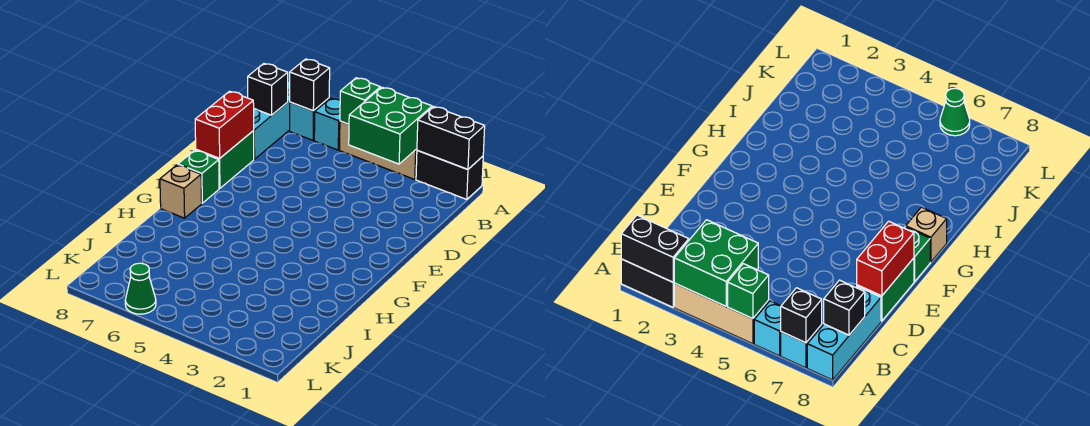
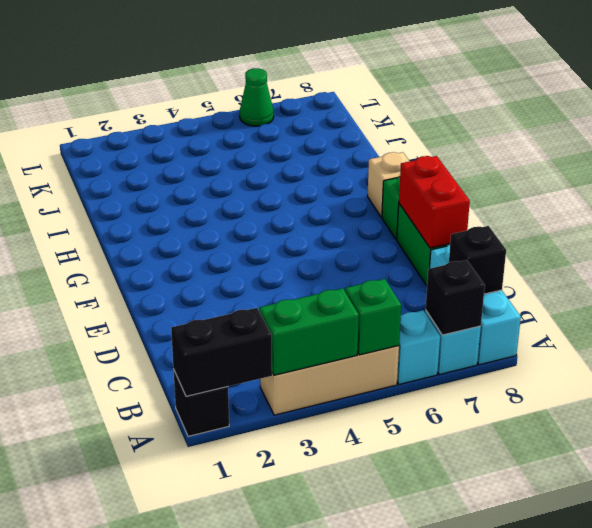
black 1x2 brick [416,150,483,200] -> black 1x1 brick [174,371,229,436]
green 2x2 brick [349,87,432,164] -> green 1x2 brick [259,288,359,375]

